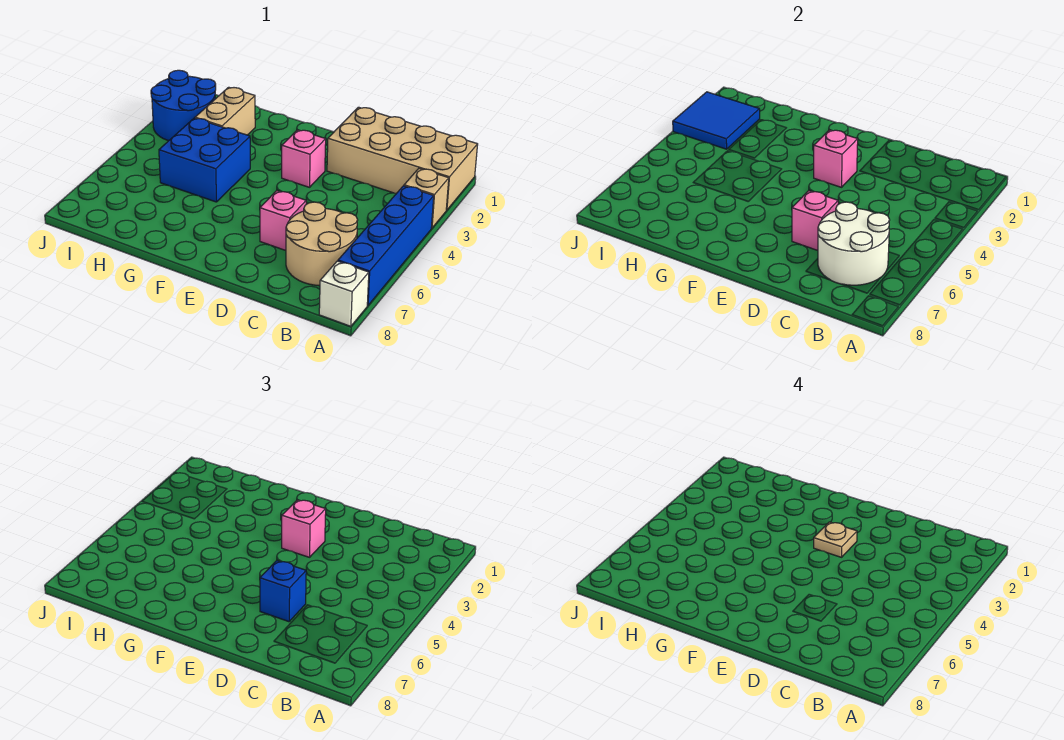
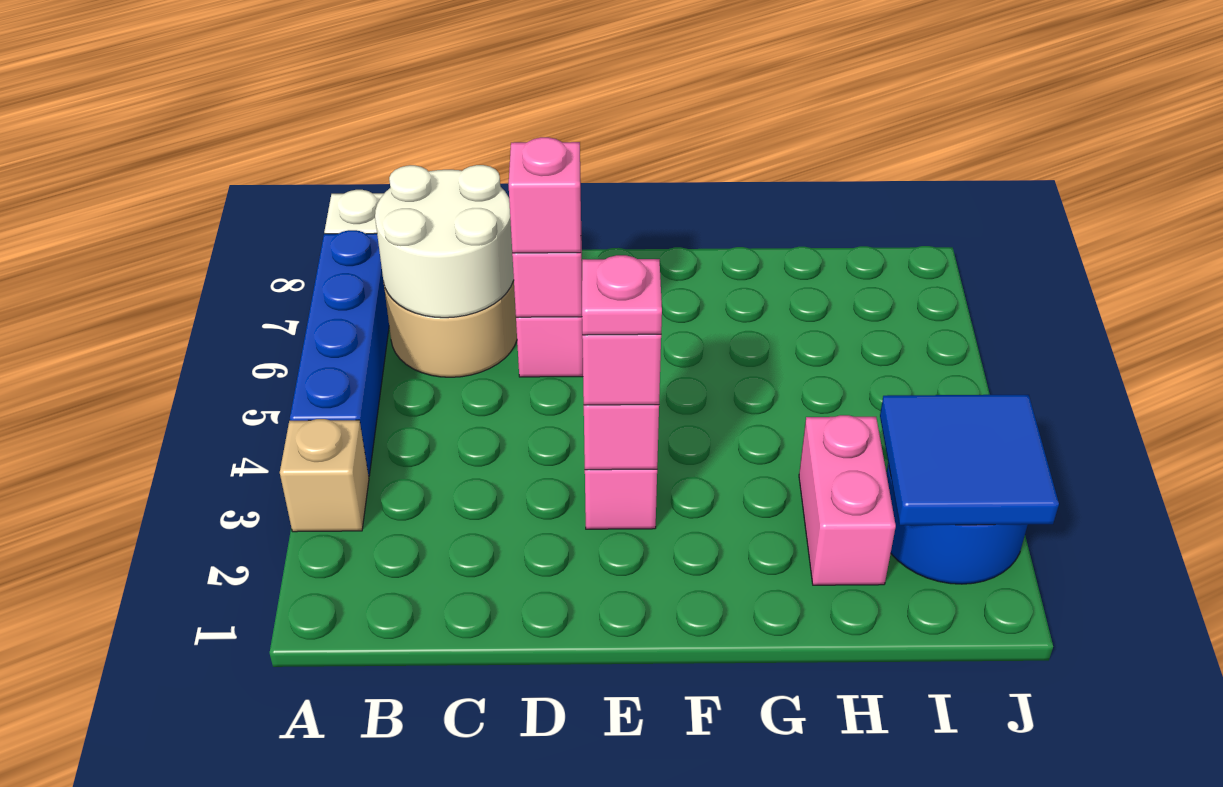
tan 2x4 brick [327,107,478,210] -> none
blue 1x1 brick [260,561,306,622] -> pink 1x1 brick [509,137,581,253]
tan 1x1 plate [814,522,857,557] -> pink 1x1 plate [582,255,662,335]
blue 2x2 brick [159,118,250,202] -> none
tan 1x2 brick [195,87,255,135] -> pink 1x2 brick [799,415,896,585]

